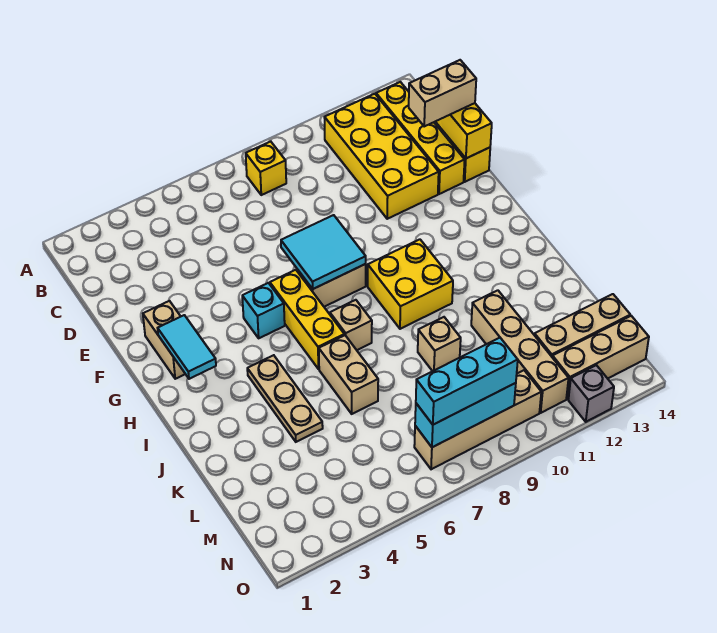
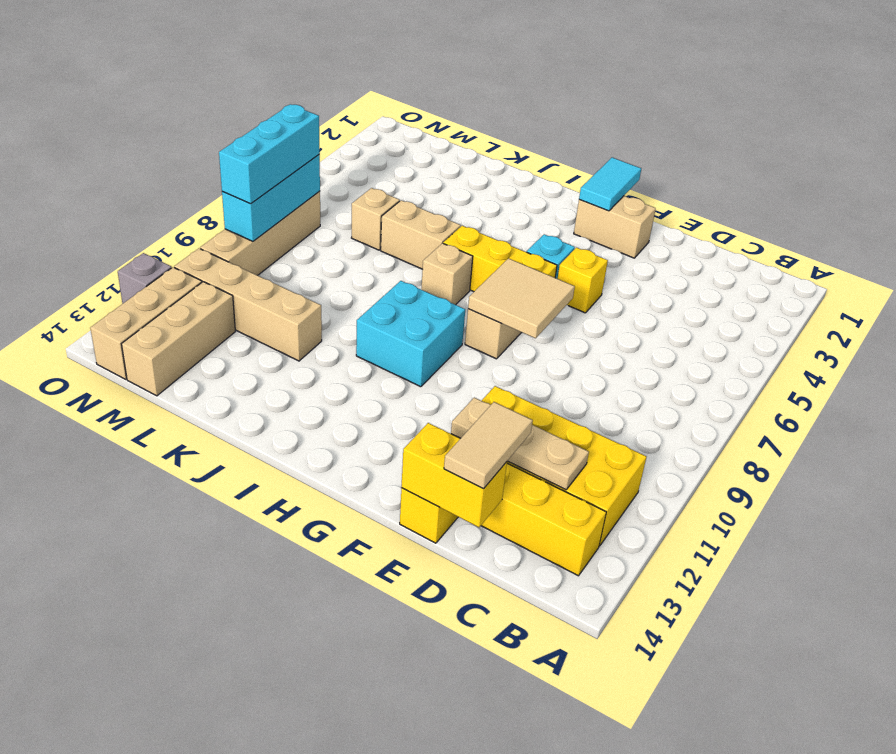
yellow 1x1 brick [246,142,286,195] -> yellow 1x1 brick moved to [558,248,608,313]
tan 1x2 brick [409,60,476,126] -> tan 1x2 tile [444,402,533,489]
cyan 2x2 tile [281,215,366,289] -> tan 2x2 tile [468,258,575,338]
cyan 1x2 tile [158,315,216,379] -> cyan 1x2 tile turned to [579,158,641,211]
yellow 2x2 brick [368,239,453,329] -> cyan 2x2 brick [356,281,465,387]
tan 1x3 plate [247,355,323,442] -> tan 1x3 plate moved to [451,398,589,490]
tan 1x1 brick [418,317,461,371] -> tan 1x1 brick moved to [352,188,400,250]

